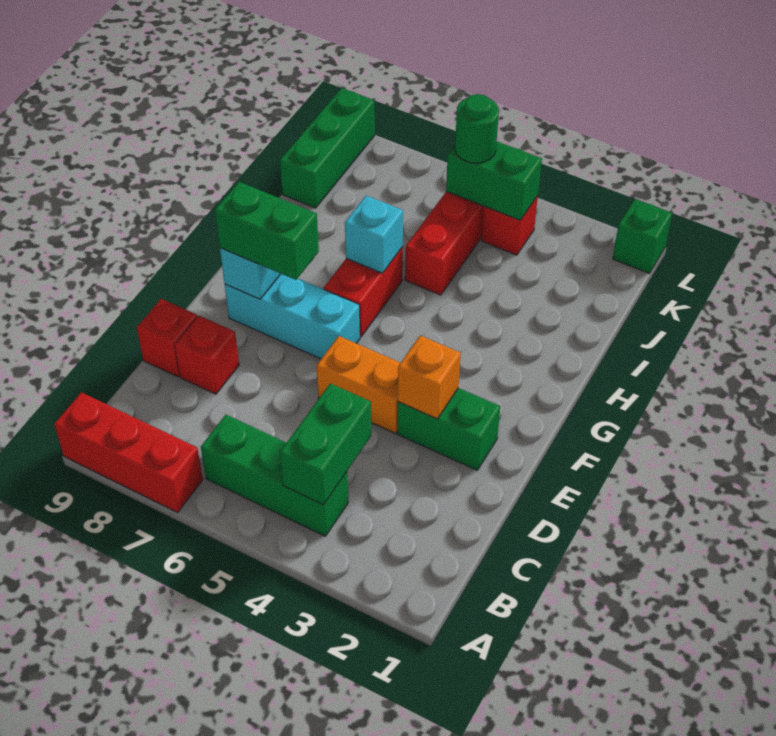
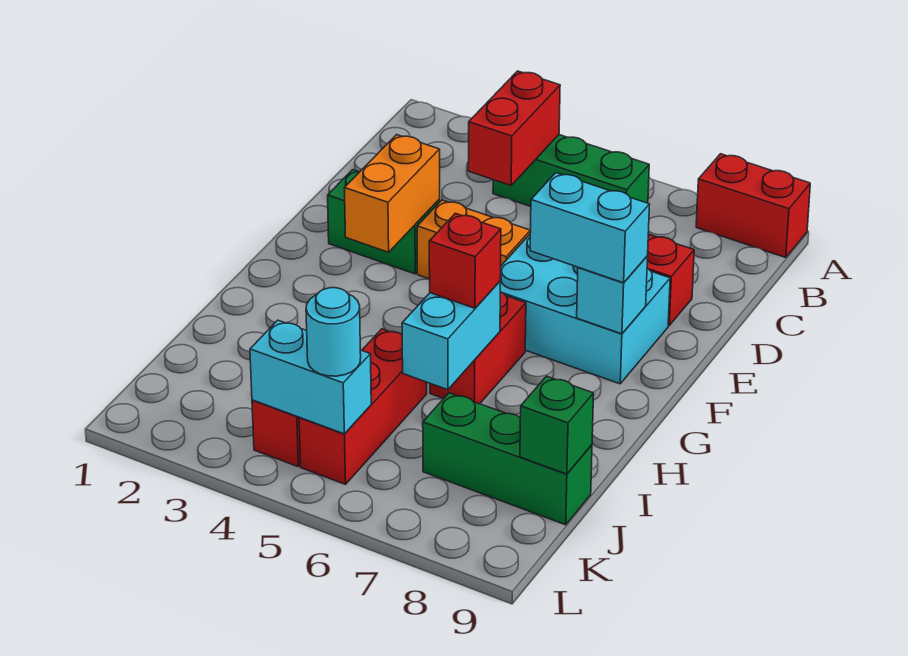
red 1x3 brick [54,392,203,512] -> red 1x2 brick [696,154,810,258]
green 1x2 brick [280,383,371,505] -> red 1x2 brick [468,71,560,185]
red 1x1 brick [137,299,197,377] -> red 1x1 brick moved to [429,213,501,308]
orange 1x1 brick [398,335,461,419] -> orange 1x2 brick [345,135,440,252]
cyan 1x3 brick [225,274,360,359] -> cyan 2x3 brick [500,235,670,384]
green 1x2 brick [215,182,319,280] -> cyan 1x2 brick [530,173,650,283]
cyan 1x1 brick [345,195,403,273] -> cyan 1x2 brick [402,281,500,390]
green 1x3 brick [280,88,375,208] -> green 1x3 brick turned to [423,393,592,525]
green 1x2 brick [446,142,542,220] -> cyan 1x2 brick [250,320,371,434]
green 1x1 round brick [455,94,499,163] -> cyan 1x1 round brick [306,288,361,376]
green 1x1 brick [613,199,672,273] -> green 1x1 brick moved to [520,376,594,474]

